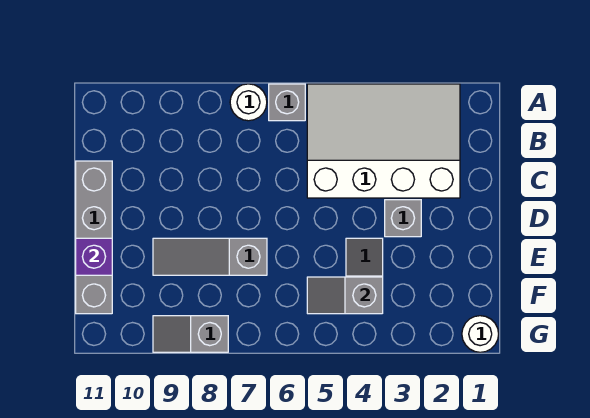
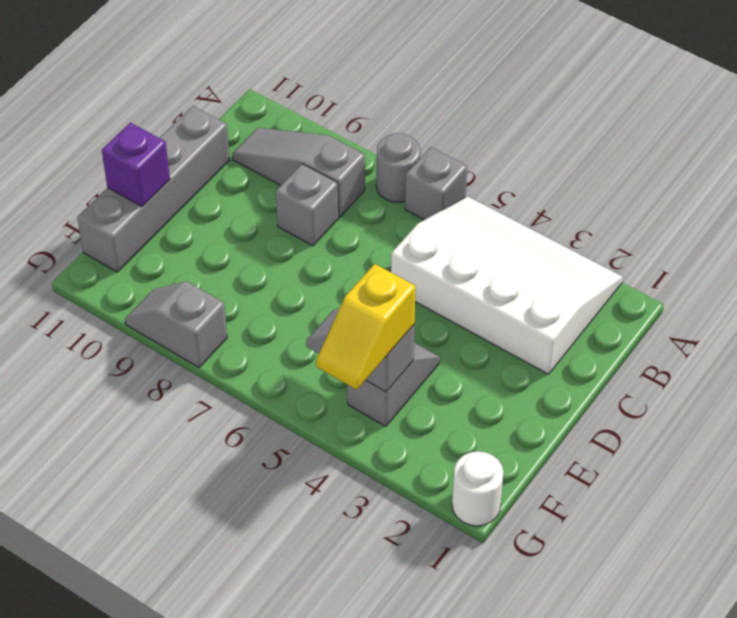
white 1x1 round brick [230,84,267,121] -> grey 1x1 round brick [376,133,420,202]
grey 1x1 brick [385,200,421,237] -> grey 1x1 brick moved to [276,164,339,246]
grey 1x3 slope [153,238,267,275] -> grey 1x3 slope moved to [232,128,365,217]
none -> yellow 1x2 slope [316,264,416,390]

